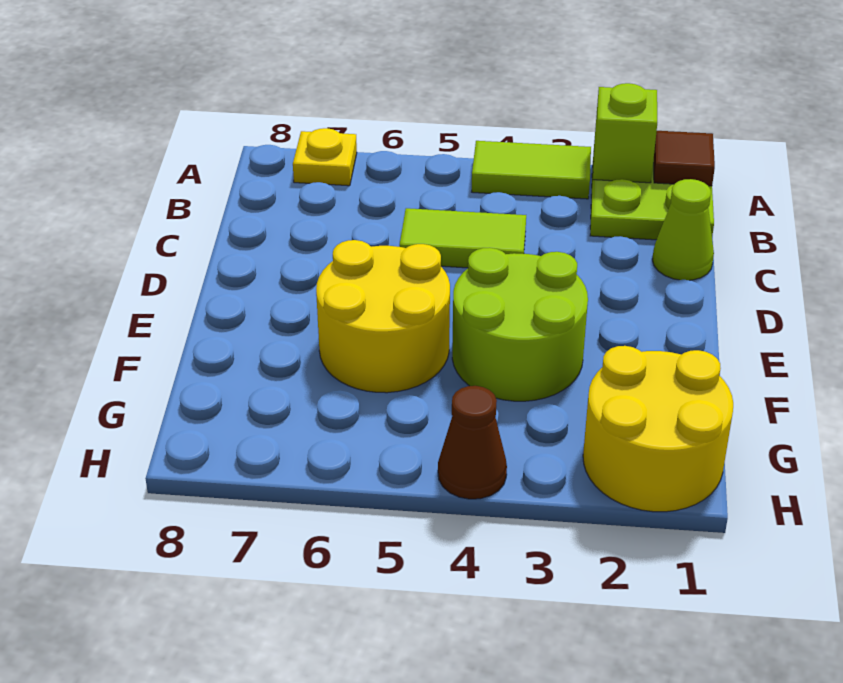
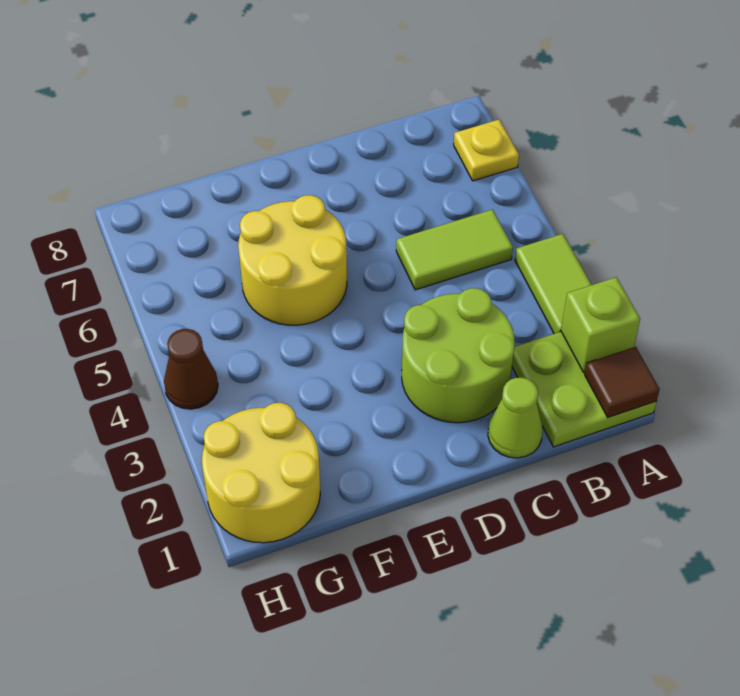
lime 1x2 tile [400,208,526,268] -> lime 1x2 tile turned to [396,209,513,290]
lime 2x2 round brick [452,248,588,401] -> lime 2x2 round brick moved to [402,288,515,423]

